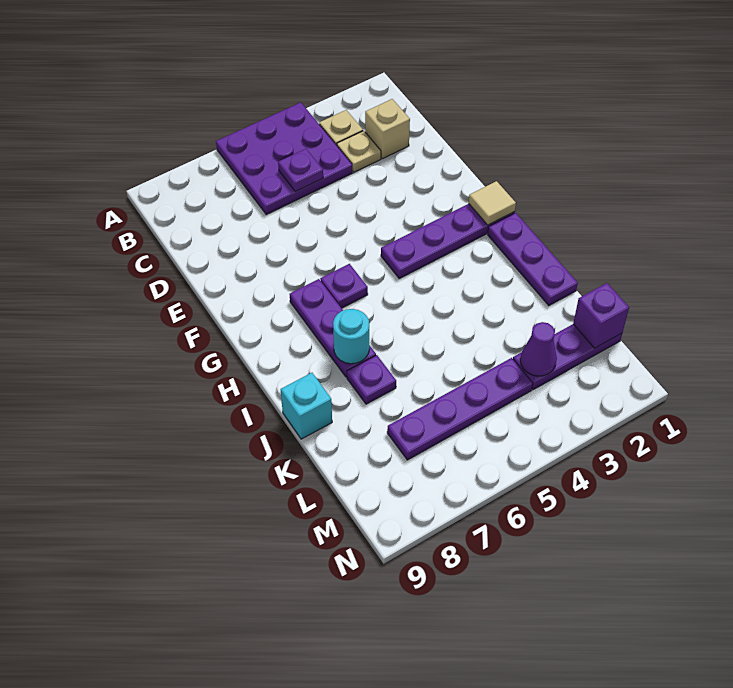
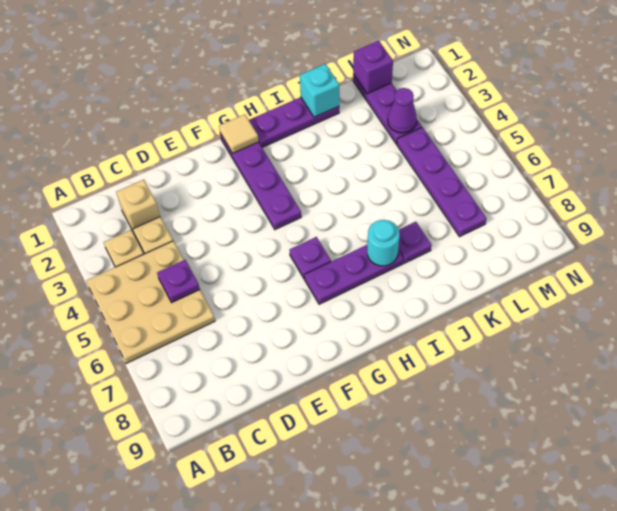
purple 3x3 plate [216,102,353,214] -> tan 3x3 plate [86,241,215,364]
cyan 1x1 brick [281,373,332,439] -> cyan 1x1 brick moved to [300,64,339,117]

